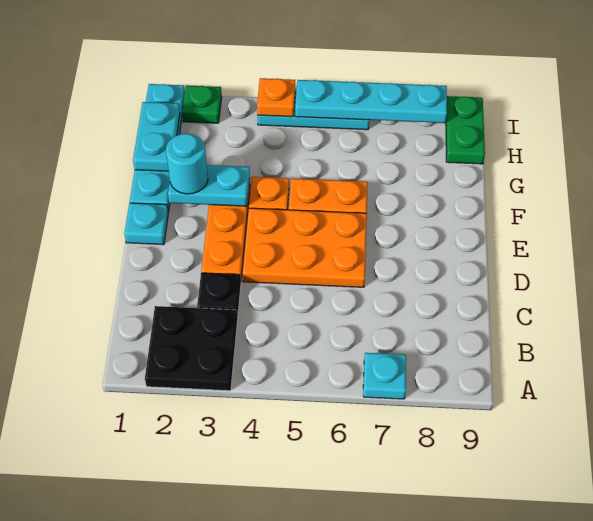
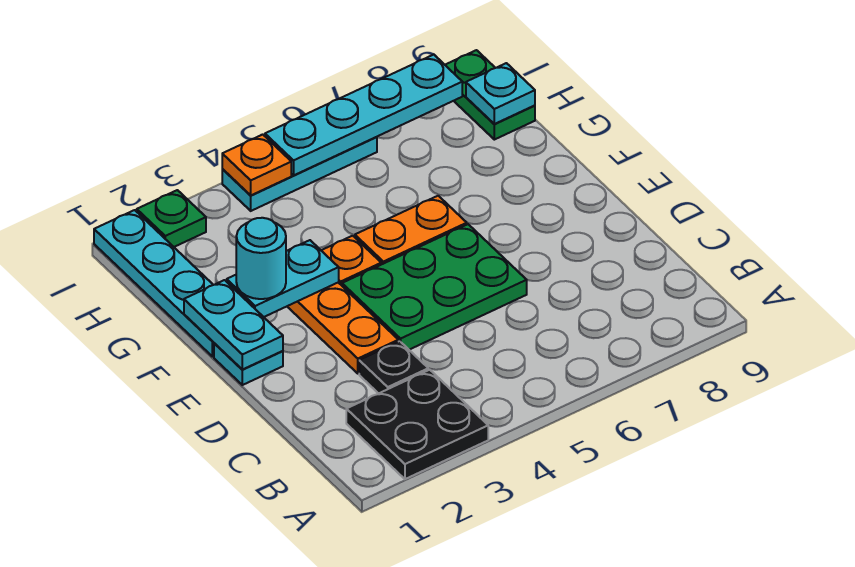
cyan 1x1 plate [363,353,406,399] -> cyan 1x1 plate moved to [466,63,535,124]
orange 2x3 plate [243,208,367,287] -> green 2x3 plate [342,224,527,350]
cyan 1x2 plate [133,102,180,171] -> cyan 1x2 plate moved to [184,280,283,370]

